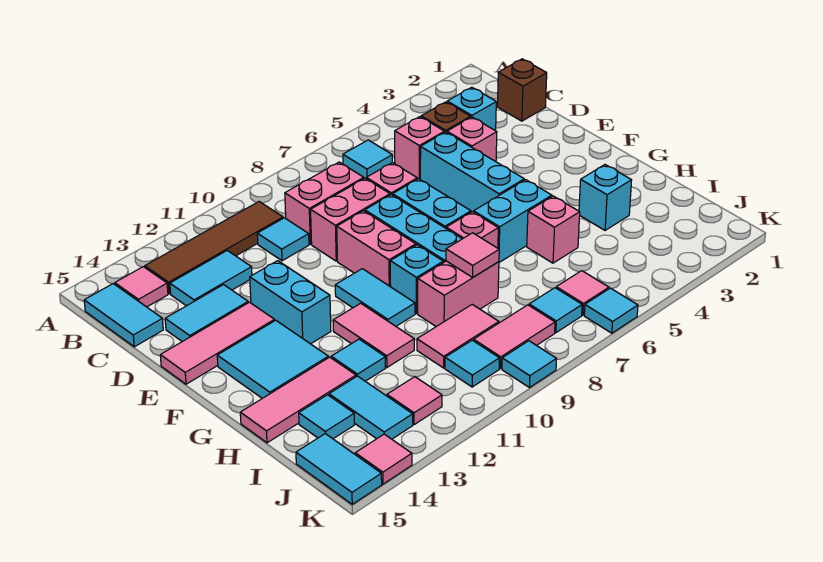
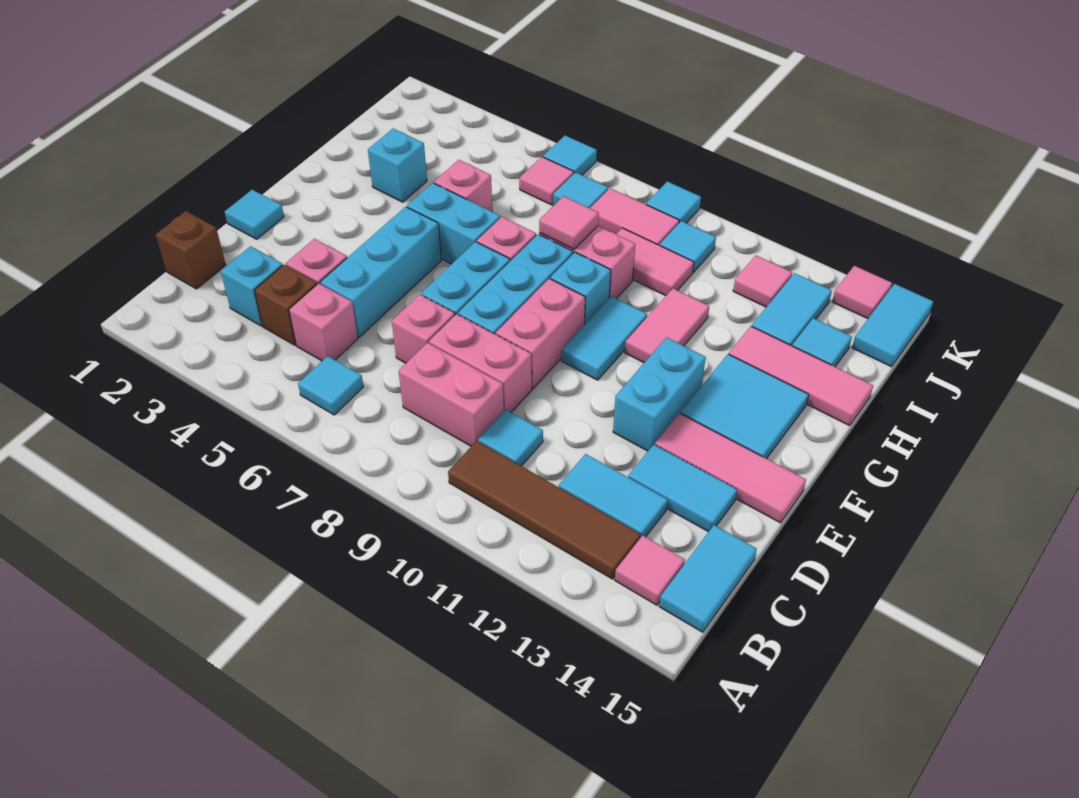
cyan 1x1 tile [331,339,385,381] -> cyan 1x1 tile moved to [225,190,284,239]

